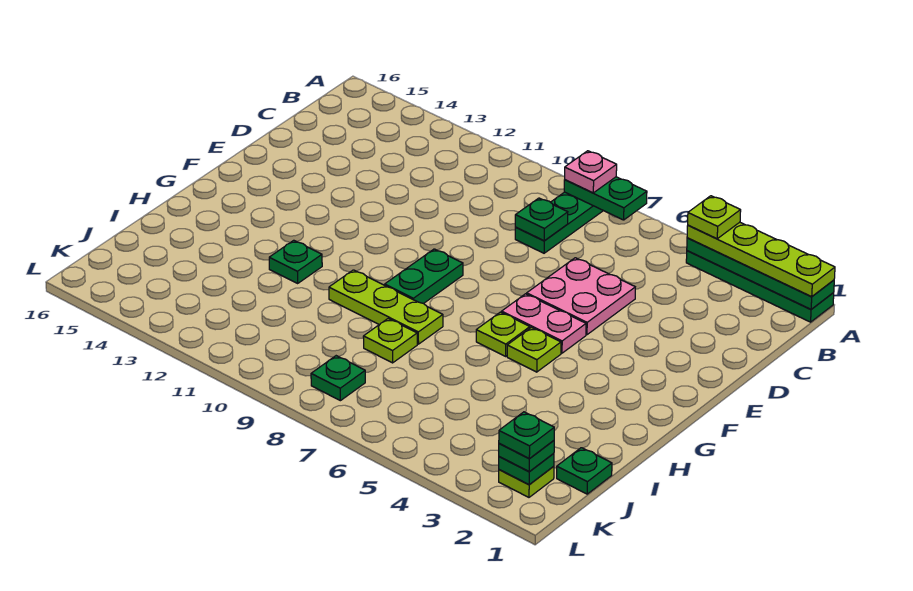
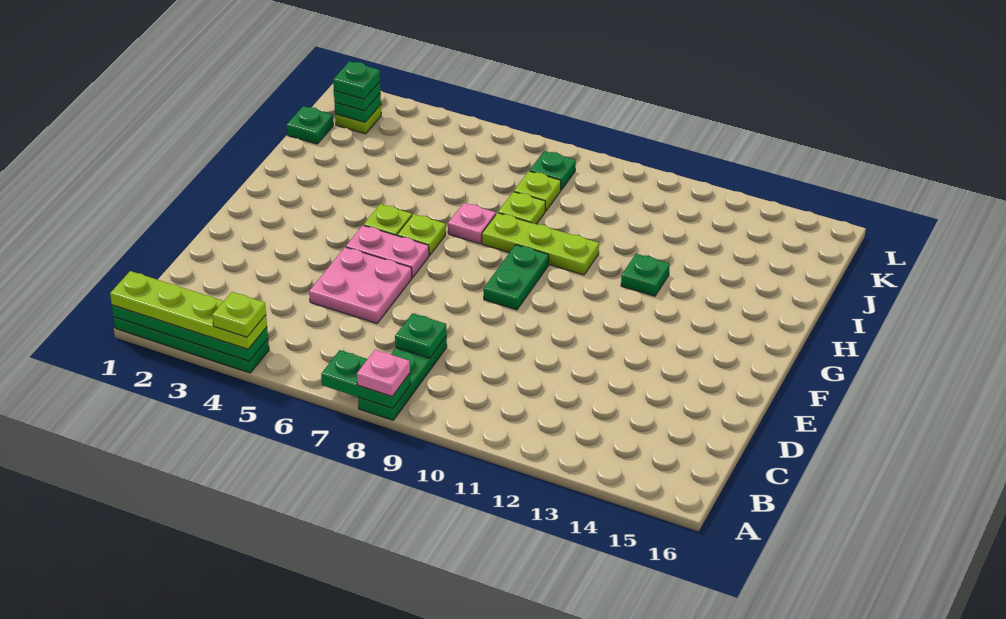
none -> pink 1x1 plate [448,203,496,244]
none -> lime 1x1 plate [514,171,561,211]

